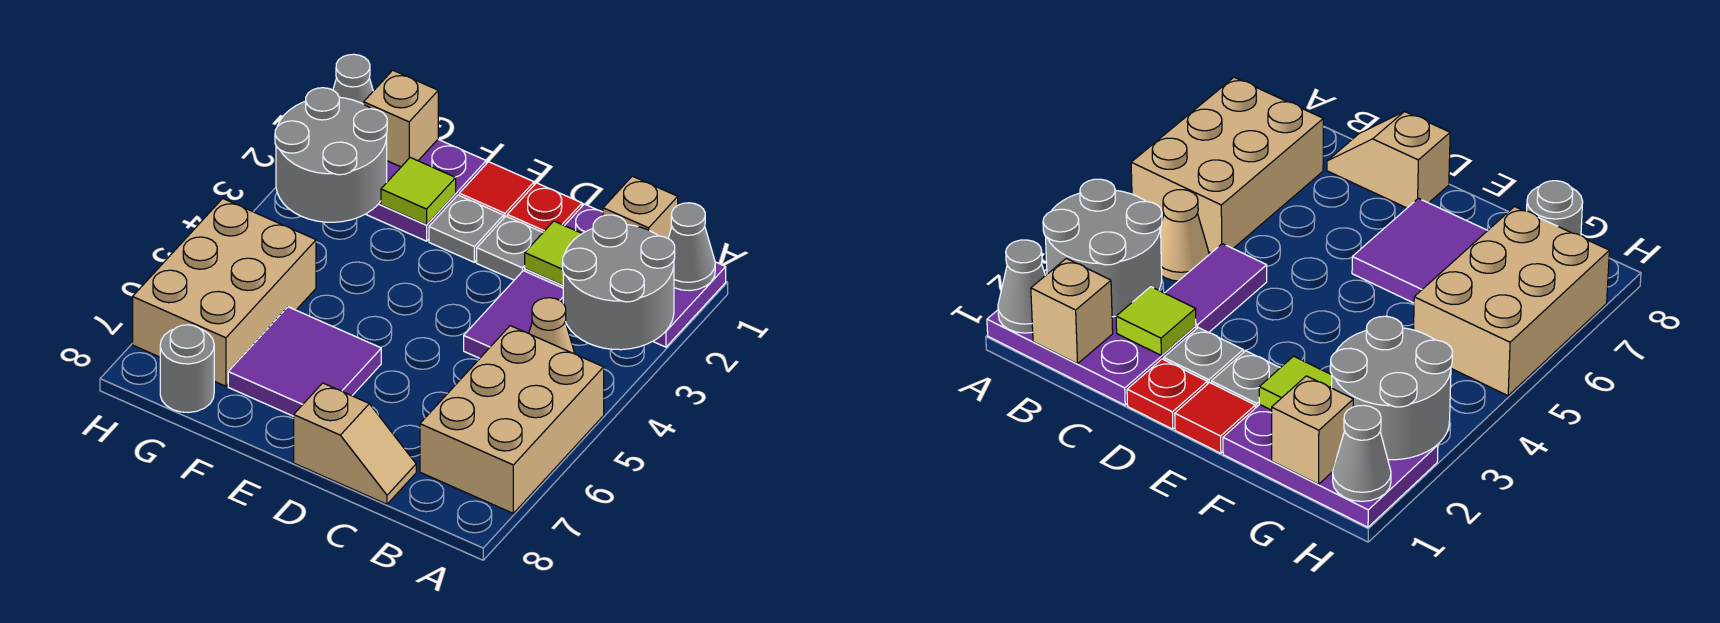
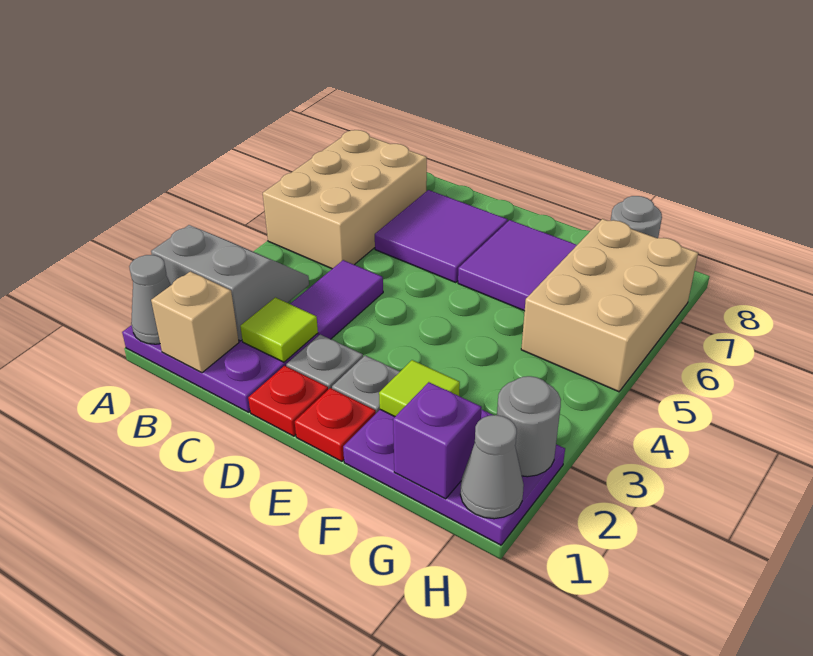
grey 2x2 round brick [563,215,675,350] -> grey 2x2 slope [151,225,309,341]
tan 1x1 cone [529,298,575,354] -> none
none -> purple 2x2 tile [375,190,508,283]
tan 1x2 slope [294,383,416,504] -> none
red 1x1 tile [459,162,534,218] -> red 1x1 plate [295,388,376,461]
tan 1x1 brick [364,70,438,167] -> purple 1x1 brick [393,382,482,499]
grey 2x2 round brick [275,88,387,222] -> grey 1x1 round brick [497,376,561,477]

